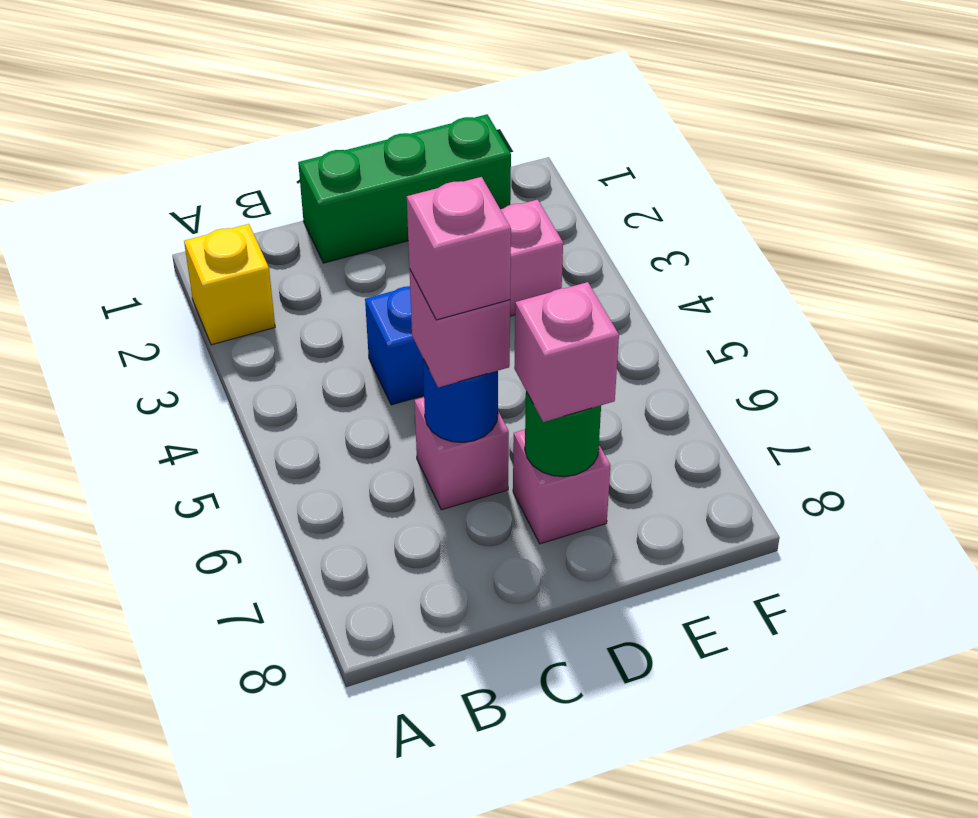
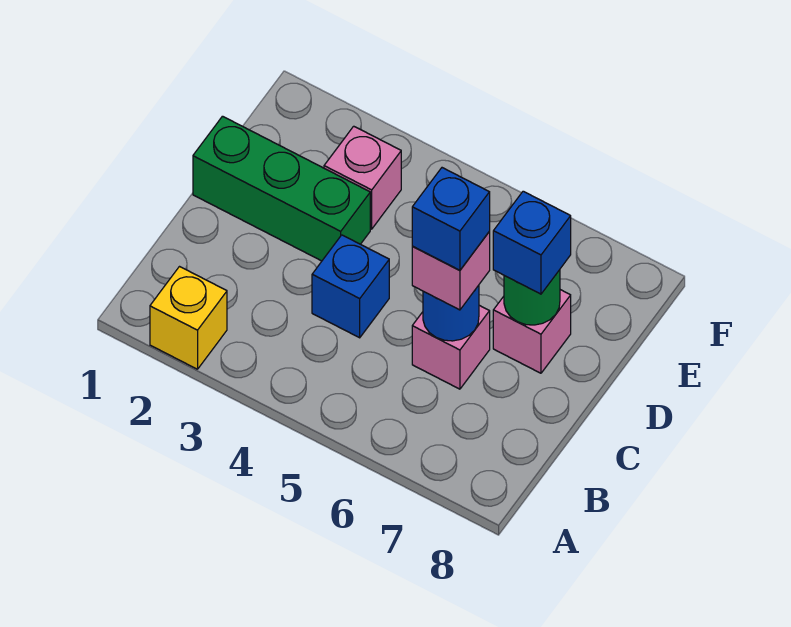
green 1x3 brick [298,114,511,263] -> green 1x3 brick turned to [193,116,370,261]
pink 1x1 brick [407,177,511,320] -> blue 1x1 brick [412,168,490,270]
pink 1x1 brick [514,282,619,422] -> blue 1x1 brick [493,191,571,294]

